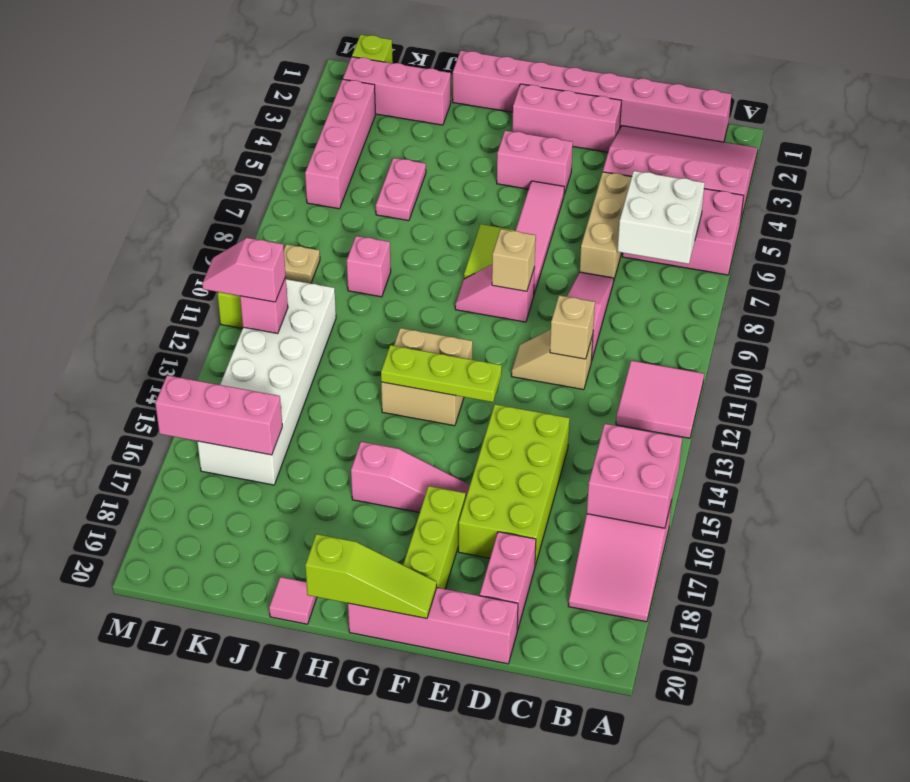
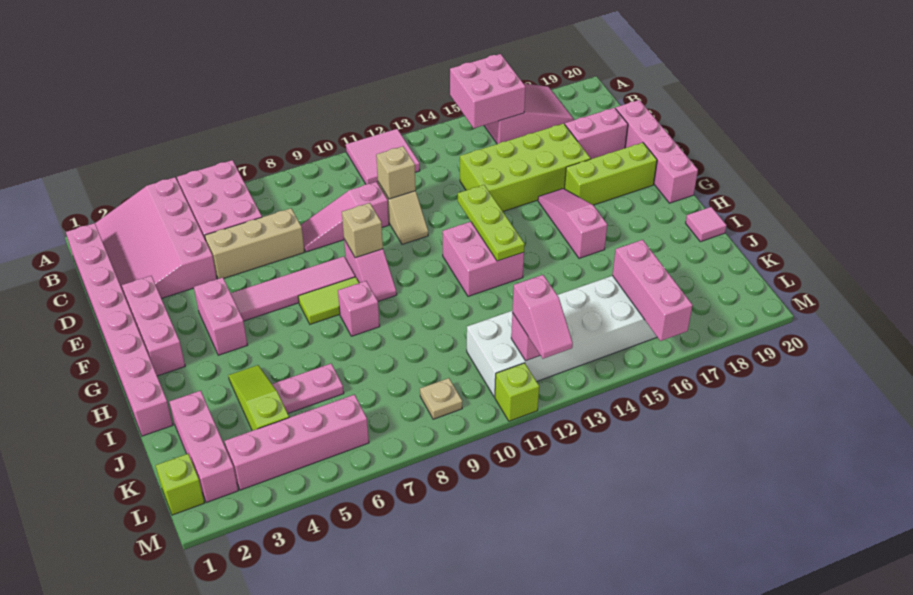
white 2x2 brick [617,171,705,264] -> none
lime 1x3 slope [305,534,437,618] -> lime 1x3 slope moved to [228,365,289,431]
tan 2x2 brick [381,328,473,426] -> pink 2x2 brick [443,222,524,296]
pink 1x1 brick [347,236,391,297] -> pink 1x1 brick moved to [338,281,380,336]

